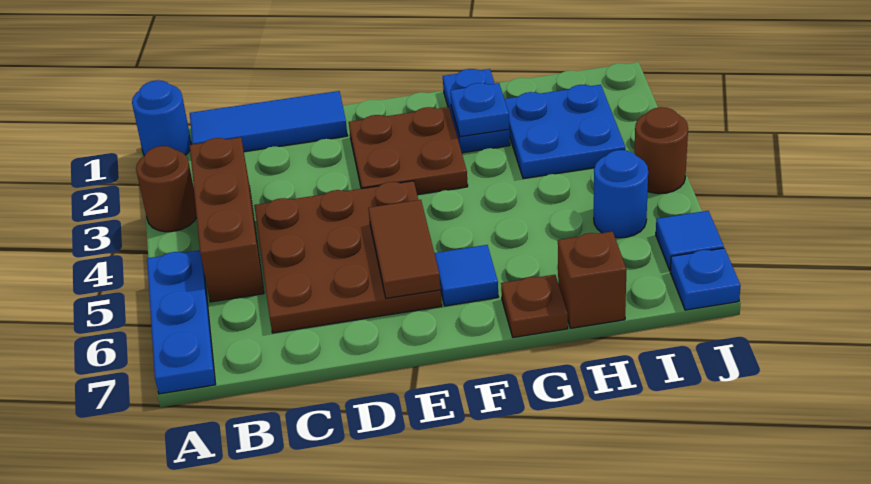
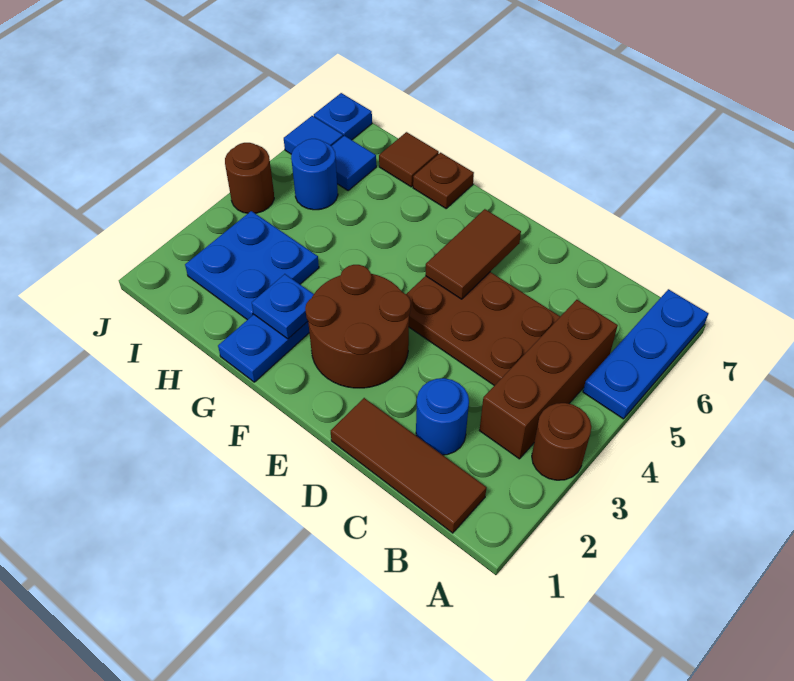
blue 1x1 round brick [132,80,191,155] -> blue 1x1 round brick moved to [416,378,469,455]
blue 1x3 tile [190,91,348,152] -> brown 1x3 tile [331,398,487,533]
brown 3x3 plate [254,181,442,333] -> brown 2x3 plate [406,272,560,386]
brown 2x2 plate [349,107,468,195] -> brown 2x2 round brick [305,265,411,388]
blue 1x1 tile [434,245,498,306] -> blue 1x1 tile moved to [332,136,376,190]
brown 1x1 brick [558,232,626,328] -> brown 1x1 tile [379,132,439,187]

